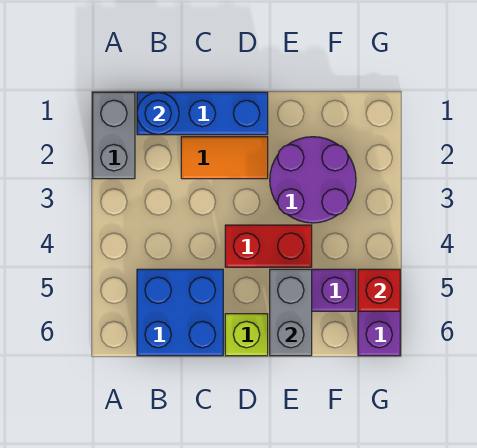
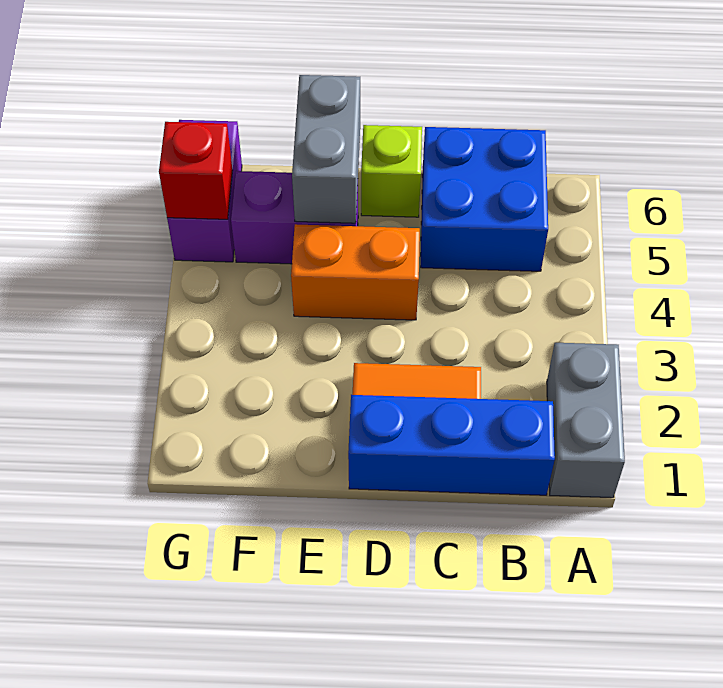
blue 1x1 round brick [137,92,179,134] -> none
red 1x2 brick [225,225,312,267] -> orange 1x2 brick [291,224,420,320]
purple 2x2 round brick [270,137,356,223] -> none

